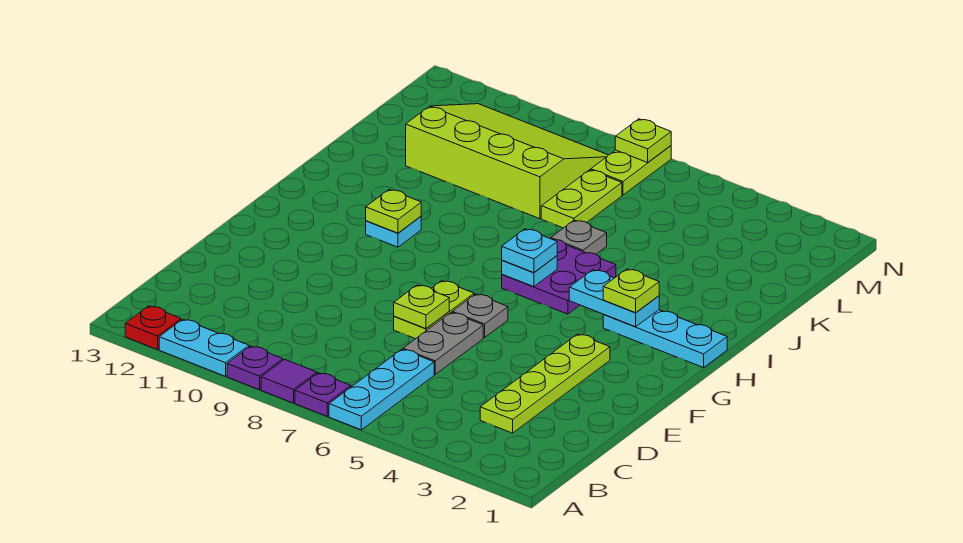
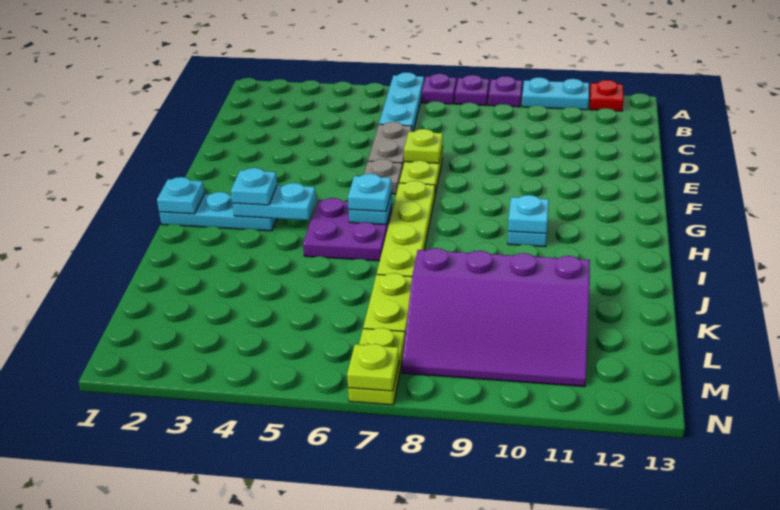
purple 1x1 tile [261,359,317,403] -> purple 1x1 plate [455,75,489,106]
lime 1x4 plate [480,334,610,433] -> lime 1x4 plate moved to [377,181,435,277]
none -> cyan 1x1 plate [157,177,205,214]
lime 1x1 plate [603,269,659,313] -> cyan 1x1 plate [231,168,277,205]
lime 1x1 plate [366,189,421,233] -> cyan 1x1 plate [508,195,549,234]
grey 1x1 plate [551,220,607,254] -> none
lime 3x4 slope [406,104,608,219] -> purple 3x4 slope [402,248,590,387]

